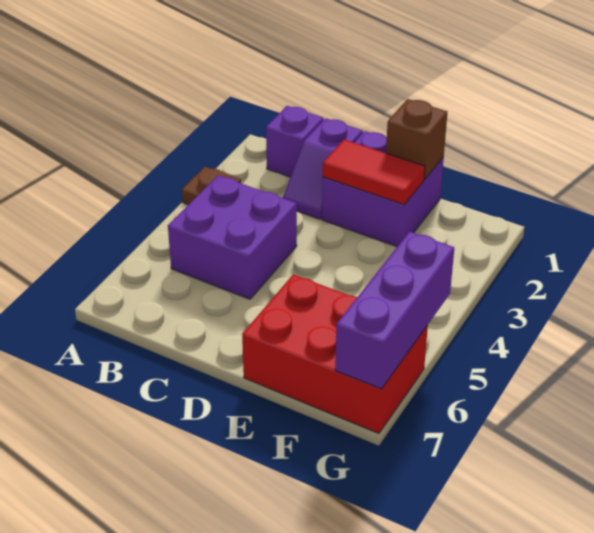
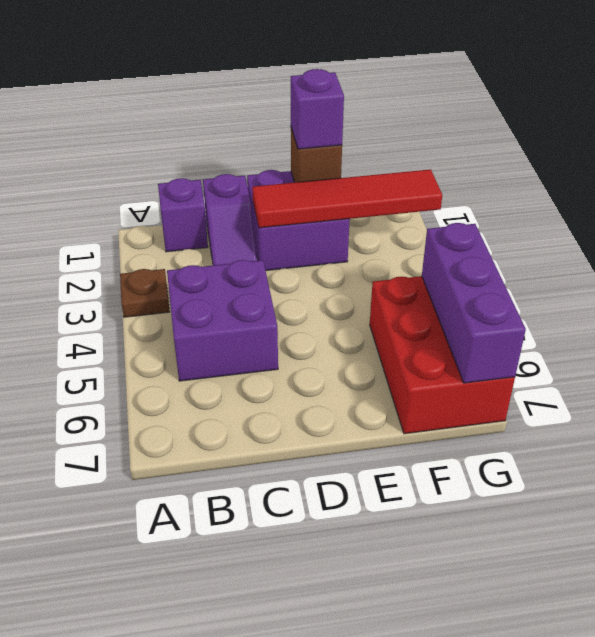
red 1x2 tile [323,140,425,205] -> red 1x4 tile [252,169,442,228]
none -> purple 1x1 brick [291,69,344,149]
red 2x3 brick [242,274,428,433] -> red 2x3 brick turned to [370,276,515,434]

